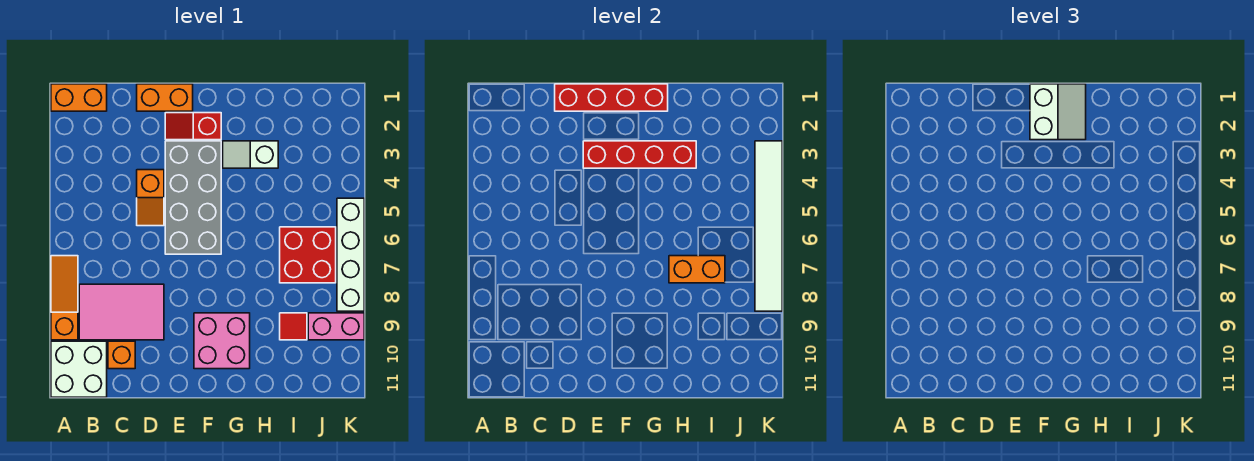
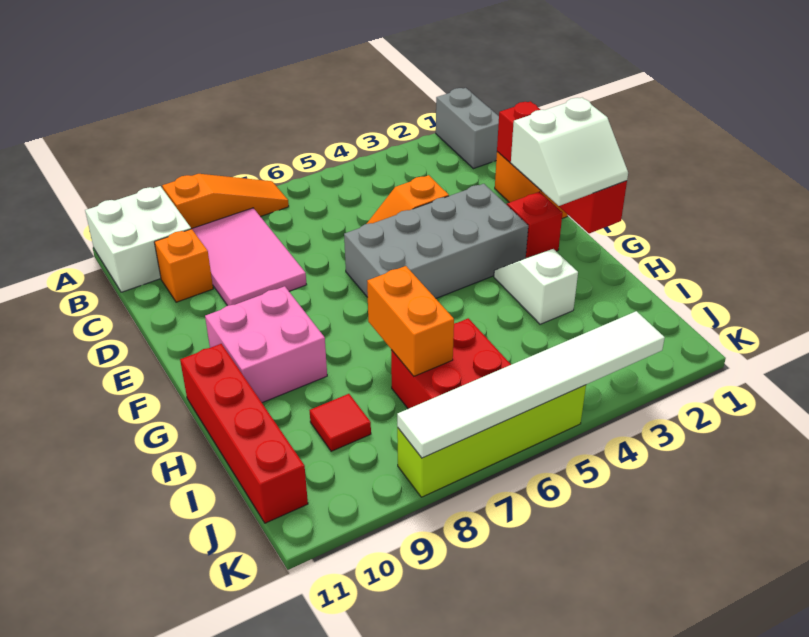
orange 1x2 brick [51,84,107,111] -> grey 1x2 brick [436,88,499,169]
red 1x4 brick [583,141,696,168] -> red 1x4 brick moved to [180,344,308,523]
pink 1x2 brick [308,313,364,340] -> none
white 1x4 brick [337,198,364,311] -> lime 1x4 brick [397,385,586,497]

